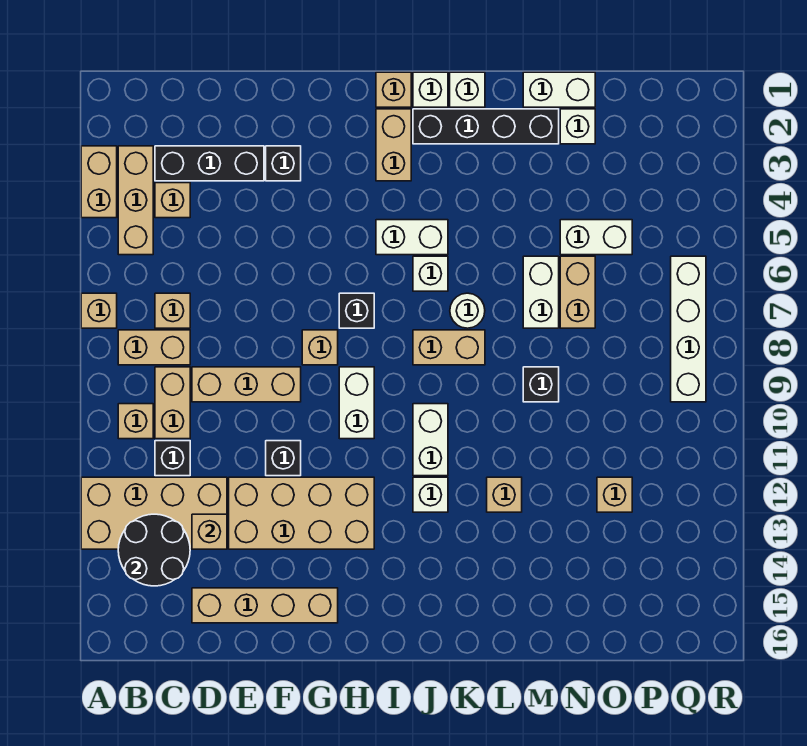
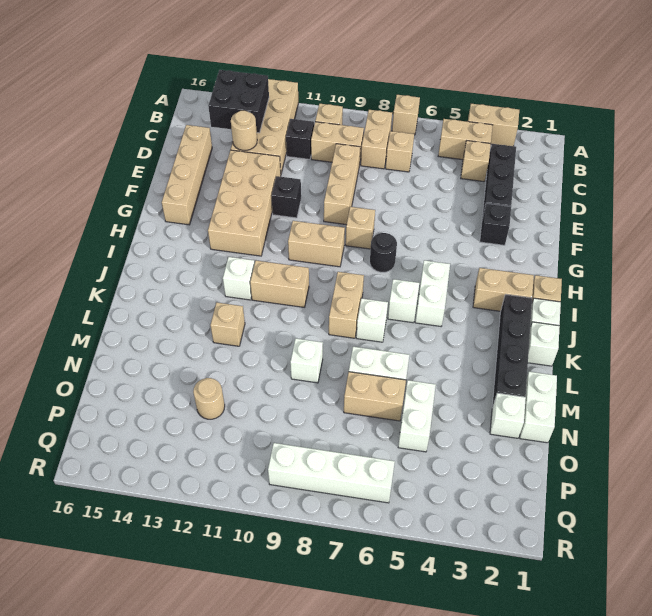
tan 1x3 brick [118,146,153,255] -> tan 1x2 brick [438,119,493,160]
black 2x2 round brick [118,514,190,586] -> black 2x2 brick [208,70,269,133]
tan 1x1 brick [192,514,227,549] -> tan 1x1 round brick [231,111,257,150]
black 1x1 brick [339,293,374,328] -> black 1x1 round brick [370,233,397,272]
white 1x2 brick [339,367,374,439] -> tan 1x2 brick [288,221,345,267]
white 1x2 brick [413,404,448,476] -> tan 1x2 brick [250,261,309,307]
white 1x1 round brick [450,293,485,328] -> white 1x1 brick [356,298,388,342]
black 1x1 brick [523,367,559,402] -> white 1x1 brick [290,338,323,383]
tan 1x1 brick [597,477,632,512] -> tan 1x1 round brick [193,378,225,419]

